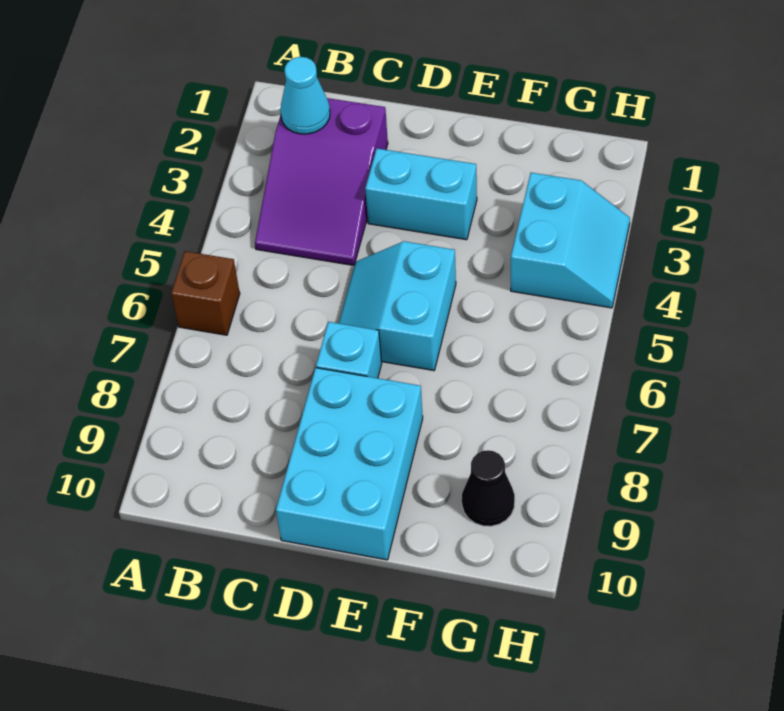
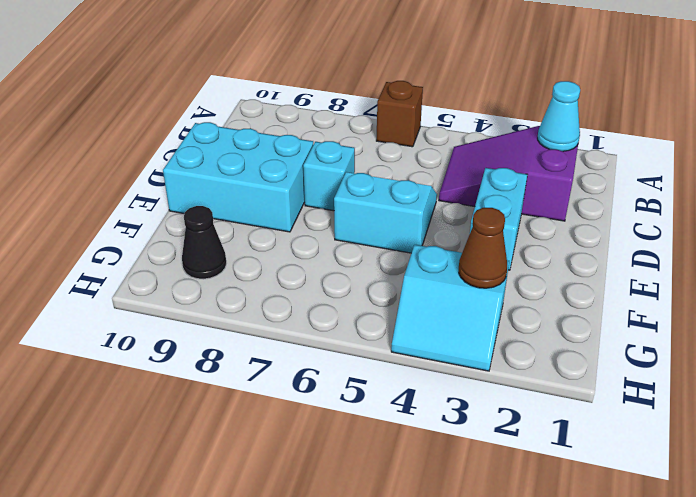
none -> brown 1x1 cone [459,208,507,288]

